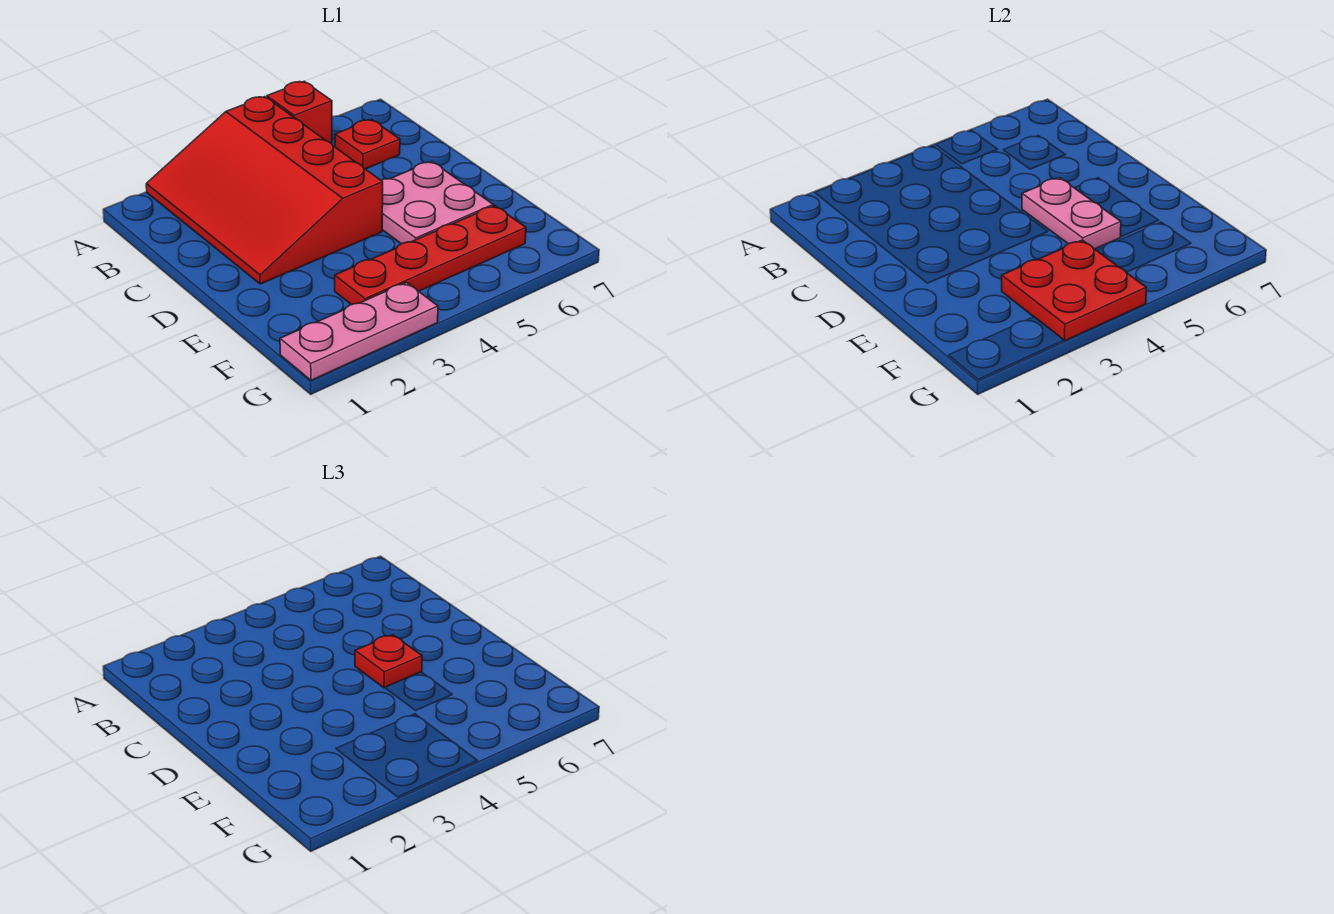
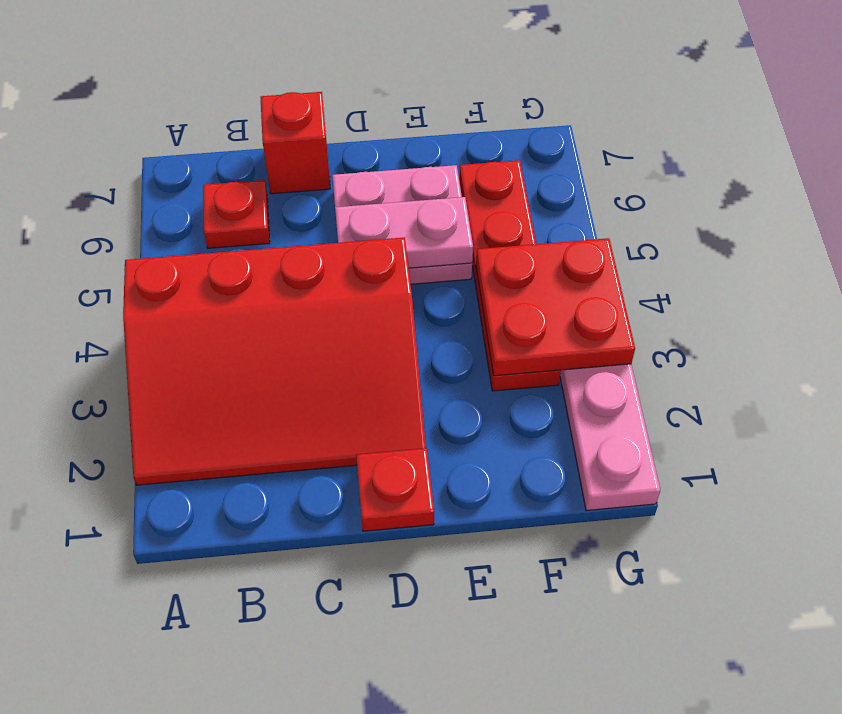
red 1x1 brick [267,81,332,144] -> red 1x1 brick moved to [261,92,330,194]
red 1x1 plate [355,635,422,688] -> red 1x1 plate moved to [356,448,434,531]

